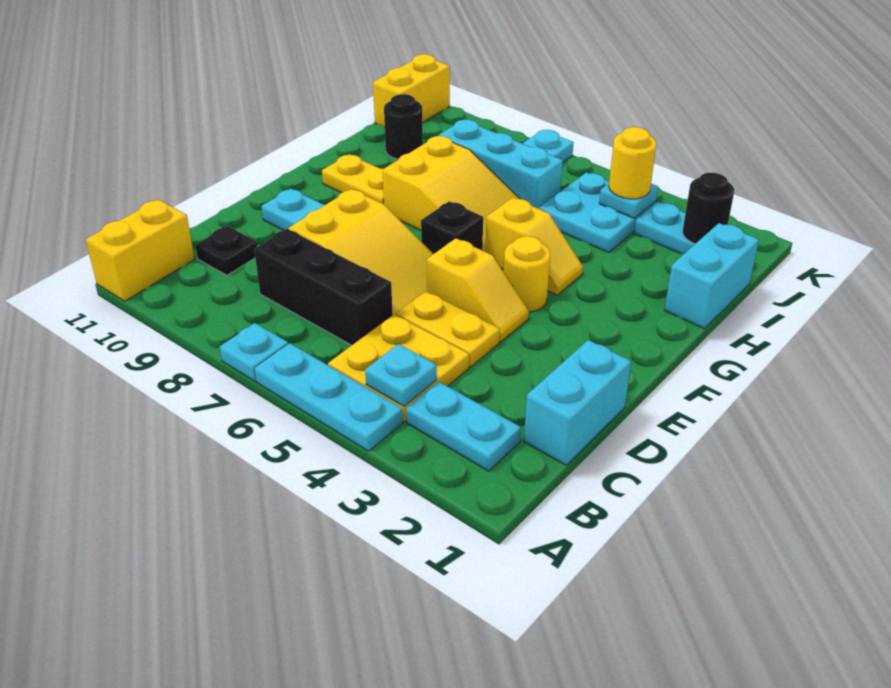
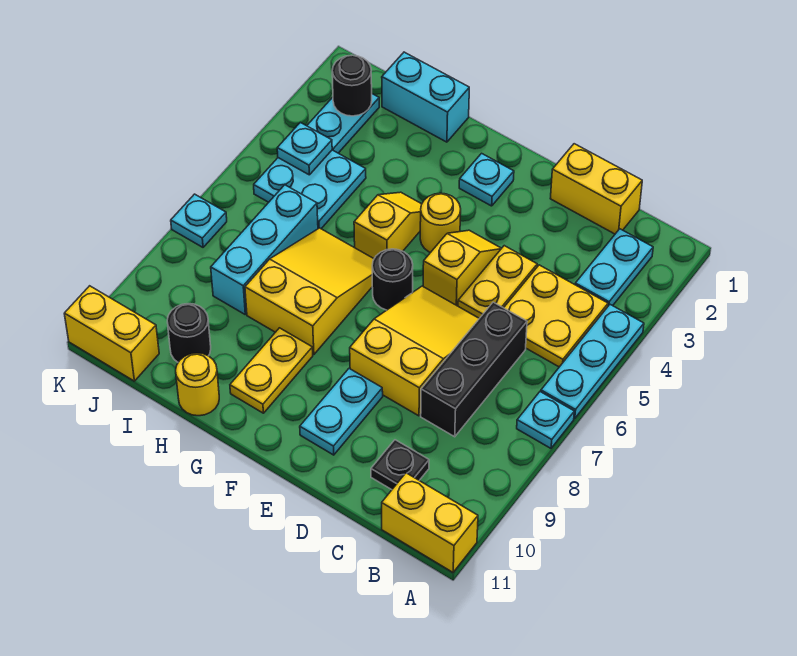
cyan 1x1 plate [365,344,437,406] -> cyan 1x1 plate moved to [459,153,514,206]
cyan 1x2 brick [524,340,631,465] -> yellow 1x2 brick [550,144,642,234]
black 1x1 brick [421,201,483,254] -> black 1x1 round brick [372,249,413,310]
yellow 1x1 round brick [609,127,657,199] -> yellow 1x1 round brick moved to [176,353,219,416]

